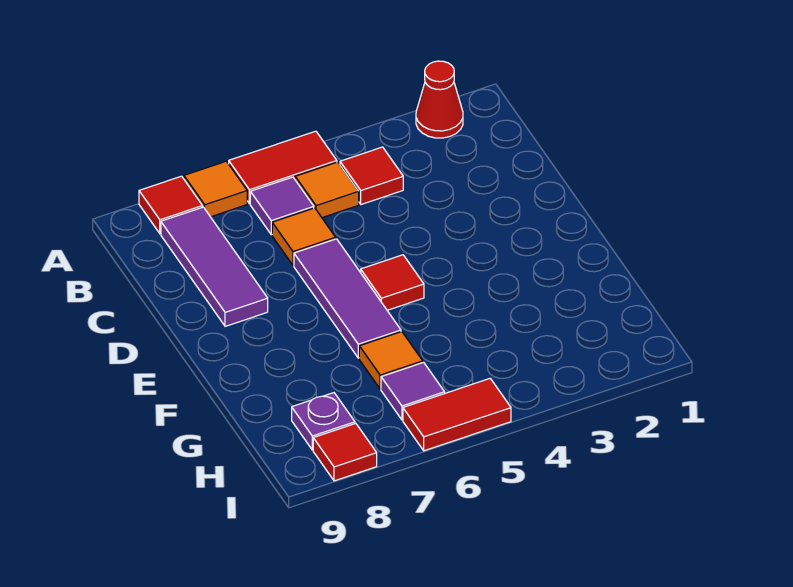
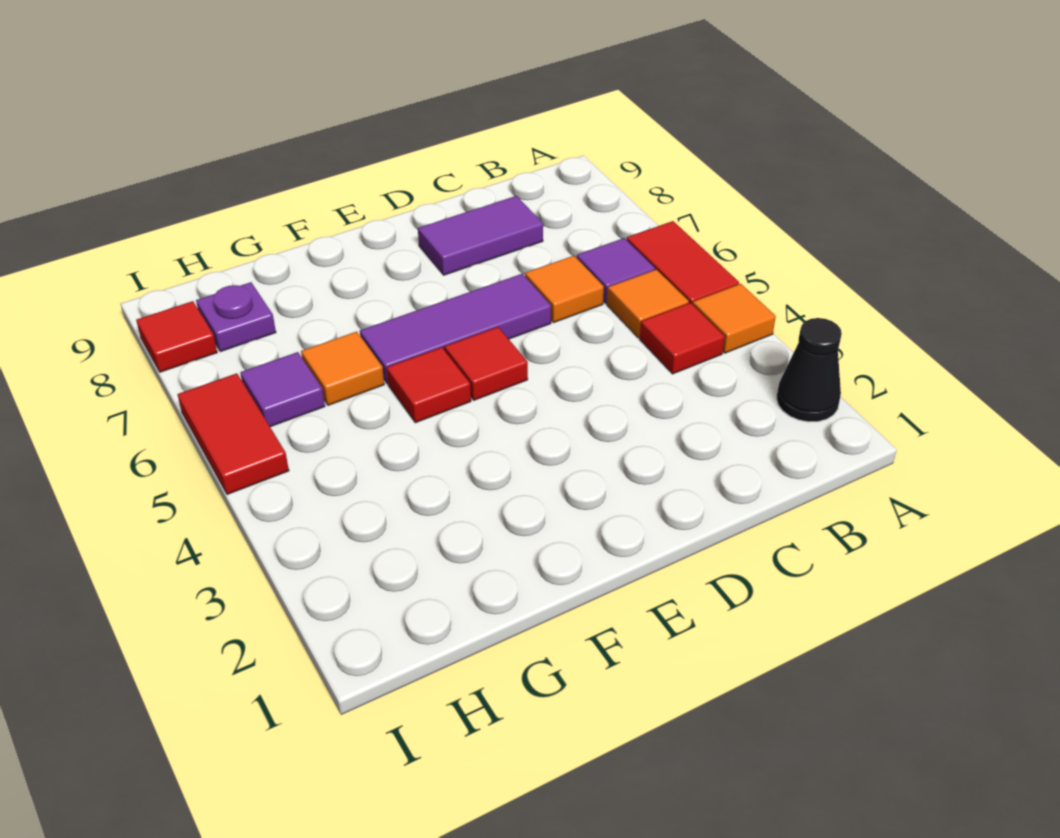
red 1x1 cone [416,61,463,138] -> black 1x1 cone [776,318,842,422]
orange 1x1 tile [184,161,247,217] -> orange 1x1 tile moved to [693,284,776,353]
red 1x1 tile [139,176,202,234] -> red 1x1 tile moved to [387,347,471,423]
purple 1x3 tile [161,207,268,326] -> purple 1x2 tile [418,196,543,275]

